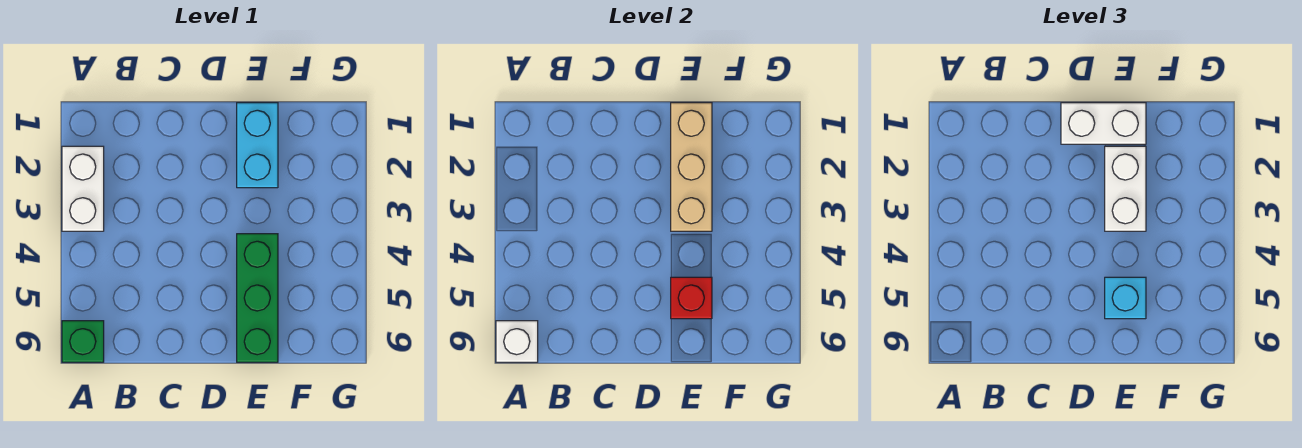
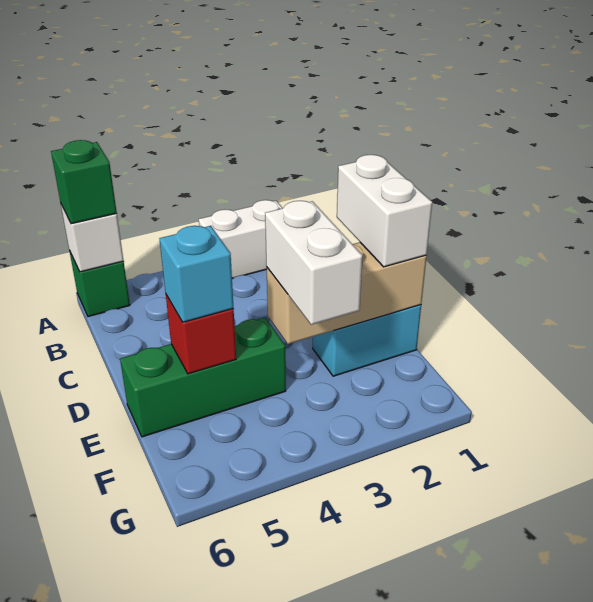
none -> green 1x1 brick [51,140,117,224]
white 1x2 brick [1105,146,1146,231] -> white 1x2 brick turned to [265,201,362,325]

